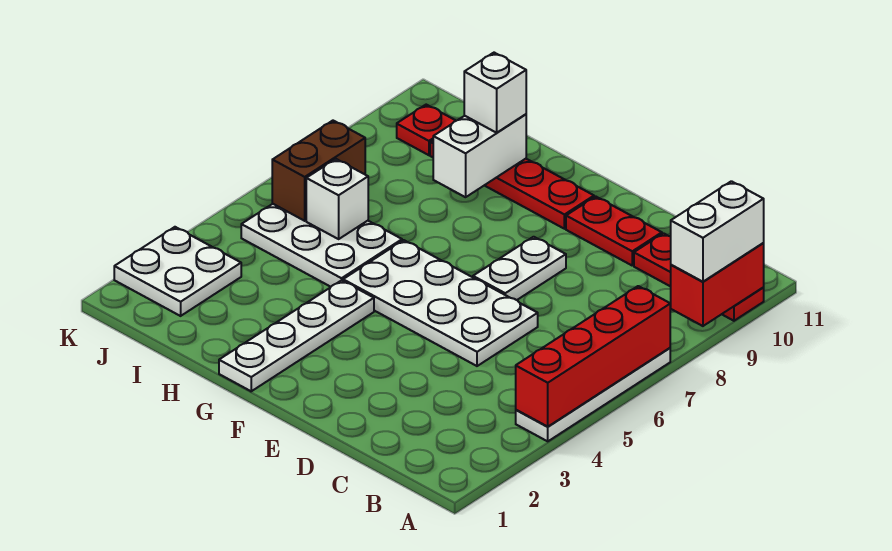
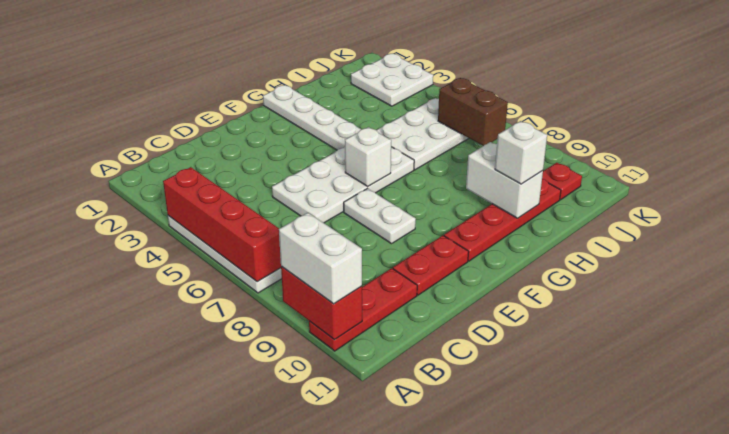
white 1x1 brick [306,159,368,239] -> white 1x1 brick moved to [345,127,391,186]

